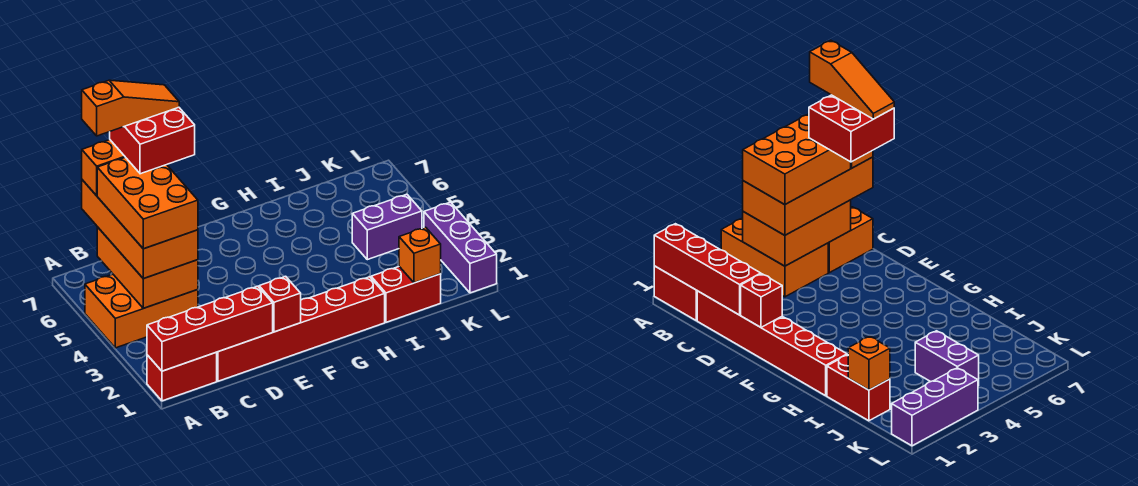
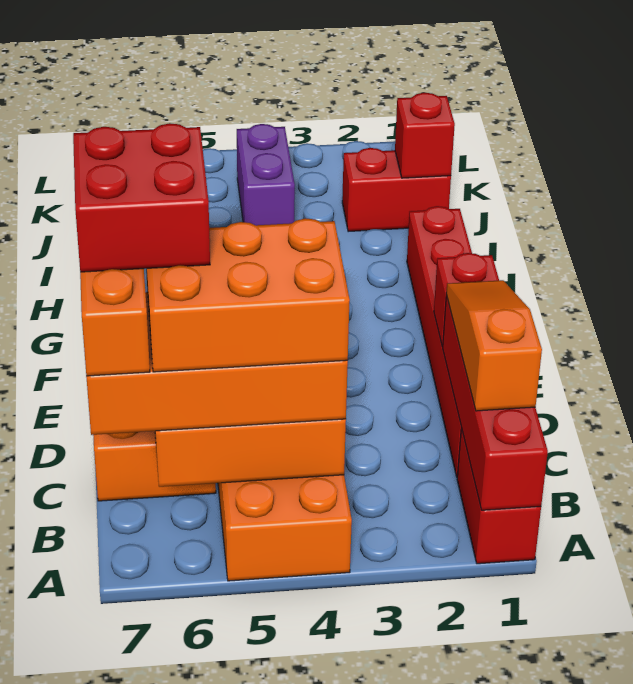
orange 1x3 slope [82,80,179,136] -> orange 1x3 slope moved to [446,280,542,411]
red 1x2 brick [371,267,441,322] -> red 1x2 brick turned to [342,148,451,232]
orange 1x1 brick [399,227,441,283] -> red 1x1 brick [395,93,455,178]
purple 1x3 brick [424,202,497,293] -> none

